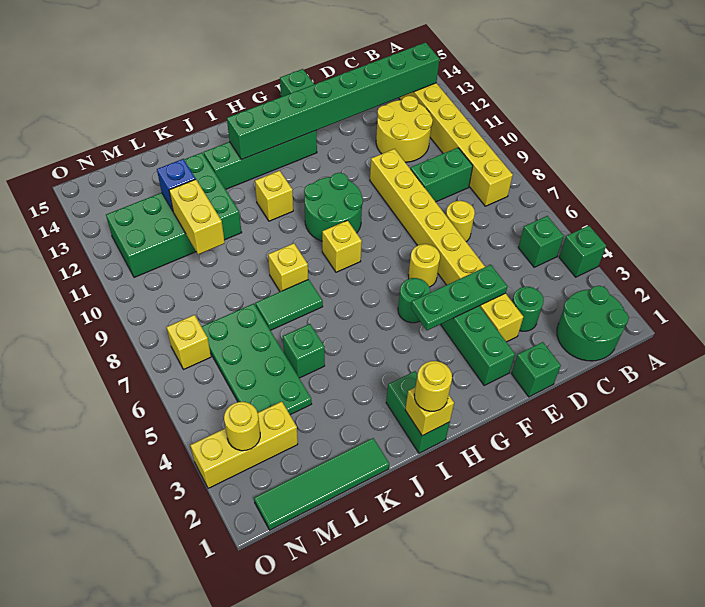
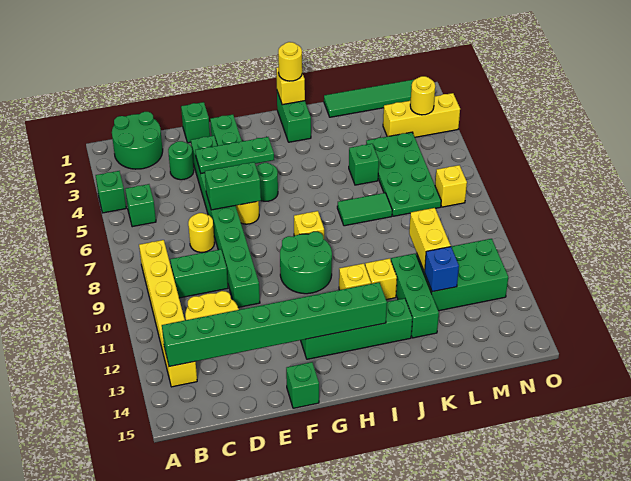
yellow 1x8 brick [370,149,523,342] -> green 1x8 brick [191,136,260,307]
none -> green 1x2 brick [205,162,261,210]
yellow 1x1 brick [268,243,308,292] -> yellow 1x1 brick moved to [365,258,397,300]

